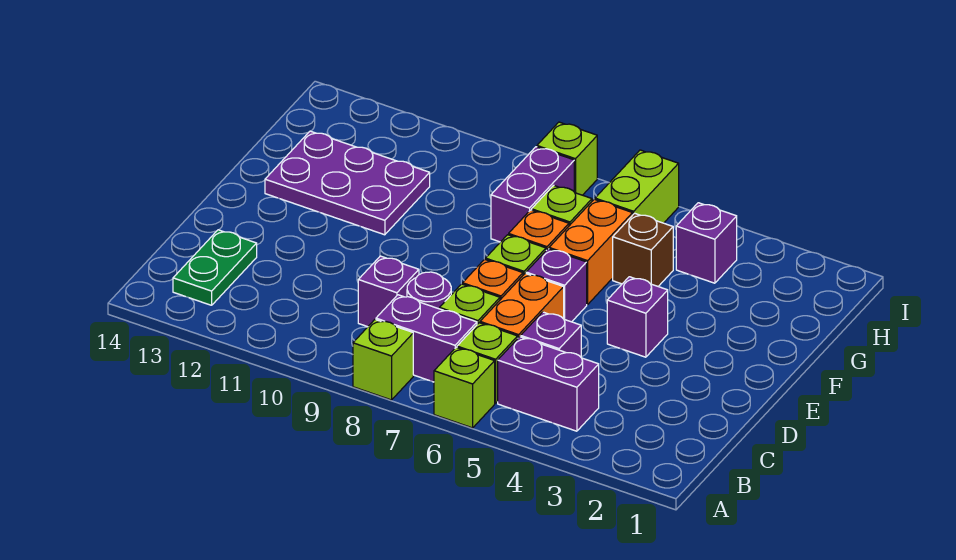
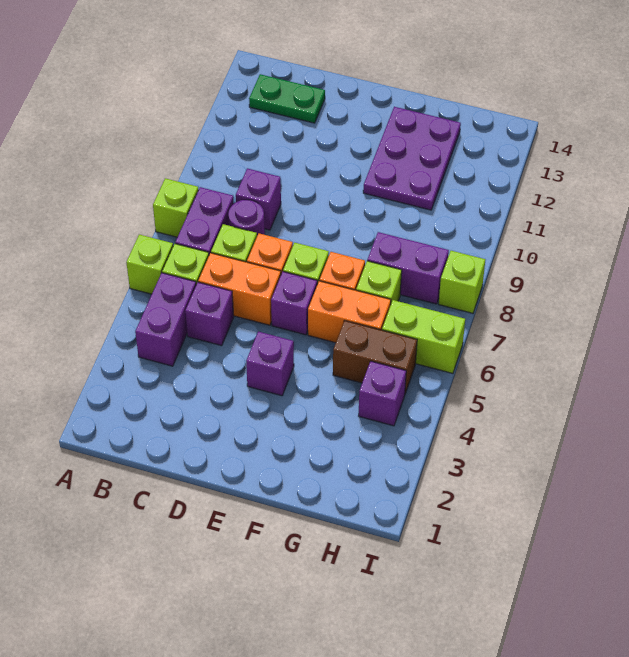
brown 1x1 brick [613,213,673,286] -> brown 1x2 brick [333,321,417,393]

